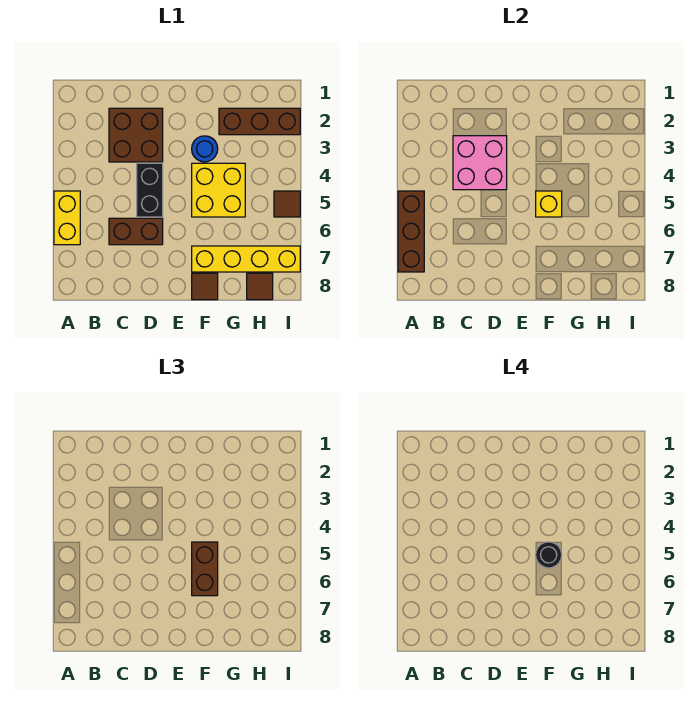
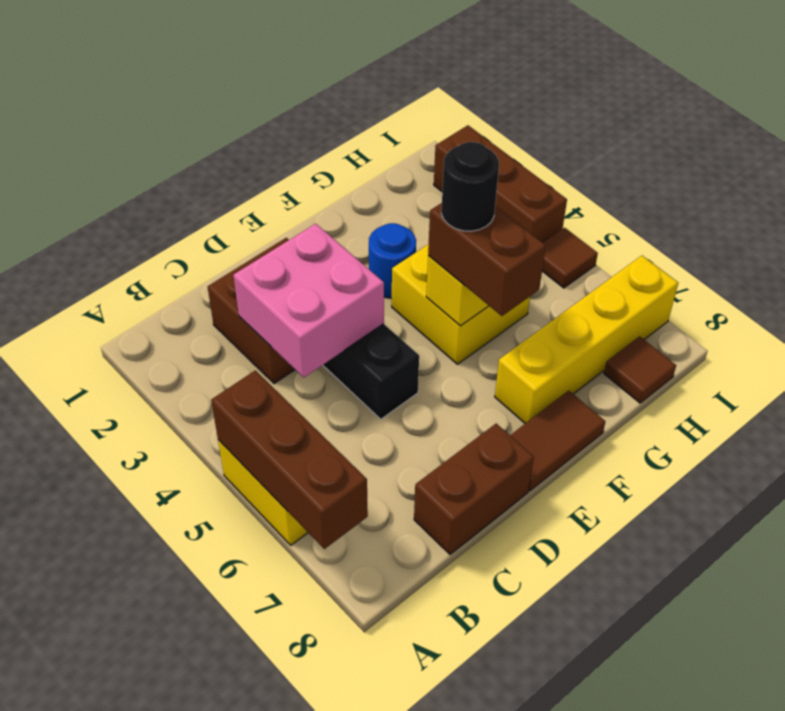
brown 1x2 brick [109,218,163,245] -> brown 1x2 brick moved to [414,424,534,554]
brown 1x1 tile [192,273,218,300] -> brown 1x2 tile [510,391,605,491]
brown 1x3 brick [219,108,300,135] -> brown 1x3 brick turned to [434,125,567,243]

